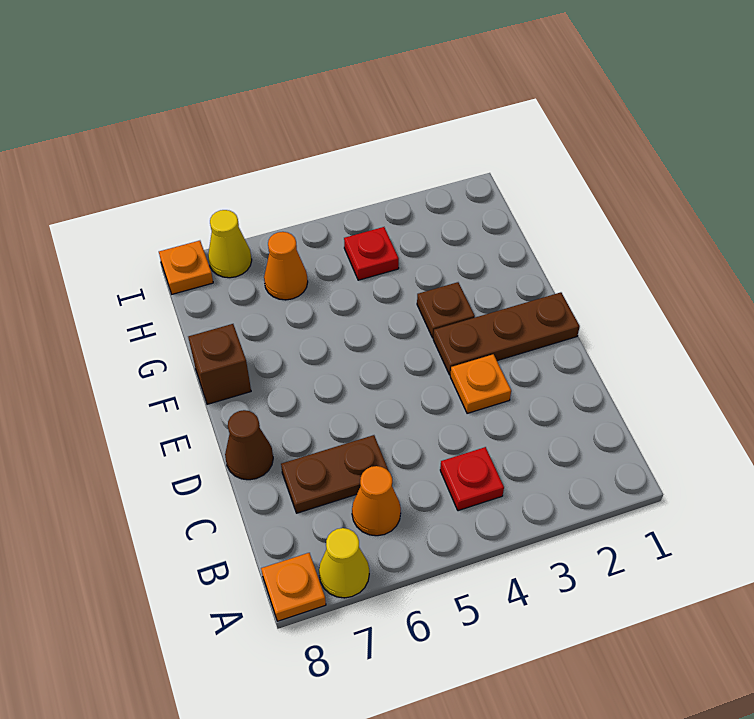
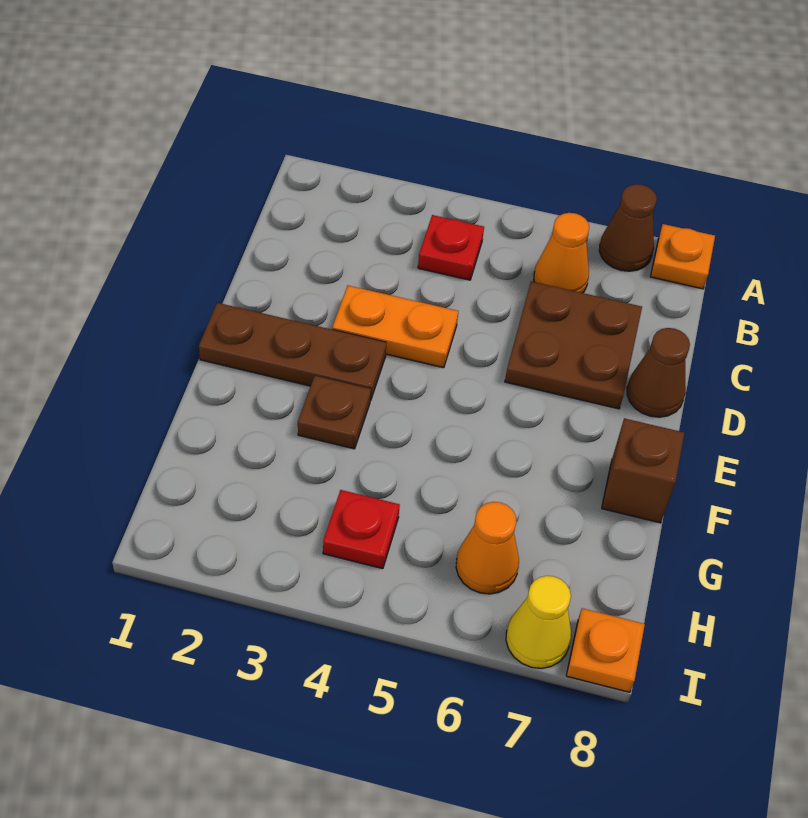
yellow 1x1 cone [319,528,369,598] -> brown 1x1 cone [599,184,657,271]
brown 1x2 plate [281,435,389,513] -> brown 2x2 plate [505,281,642,409]
orange 1x1 plate [450,354,511,413] -> orange 1x2 plate [332,286,459,368]

